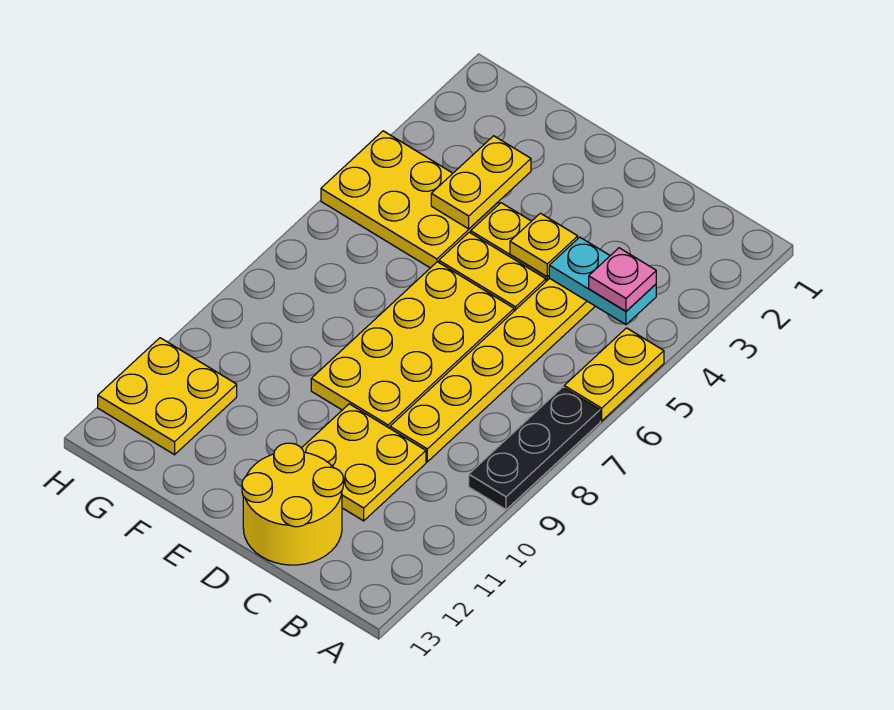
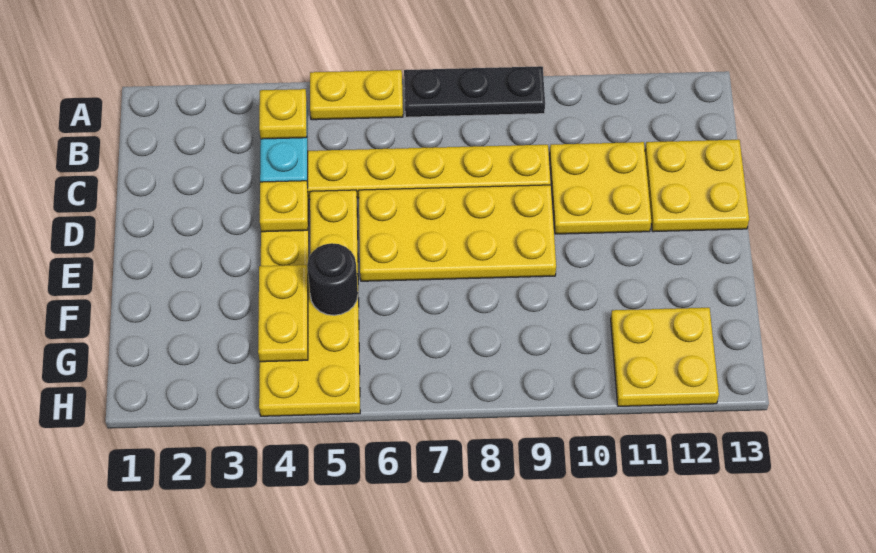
pink 1x1 plate [589,248,656,311] -> yellow 1x1 plate [259,89,307,139]
yellow 2x2 round brick [242,443,344,565] -> yellow 2x2 plate [645,140,749,232]
yellow 1x2 plate [431,136,531,229] -> yellow 1x2 plate turned to [258,265,308,362]
none -> black 1x1 round brick [307,243,358,315]

